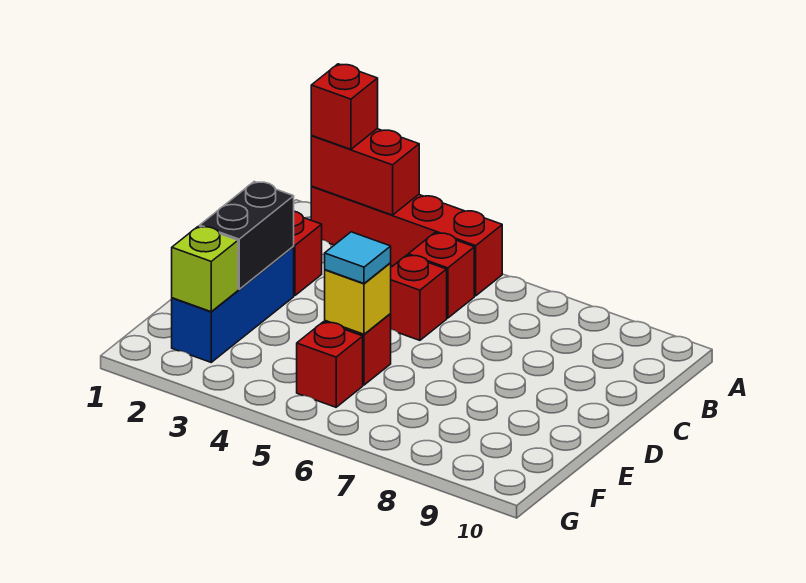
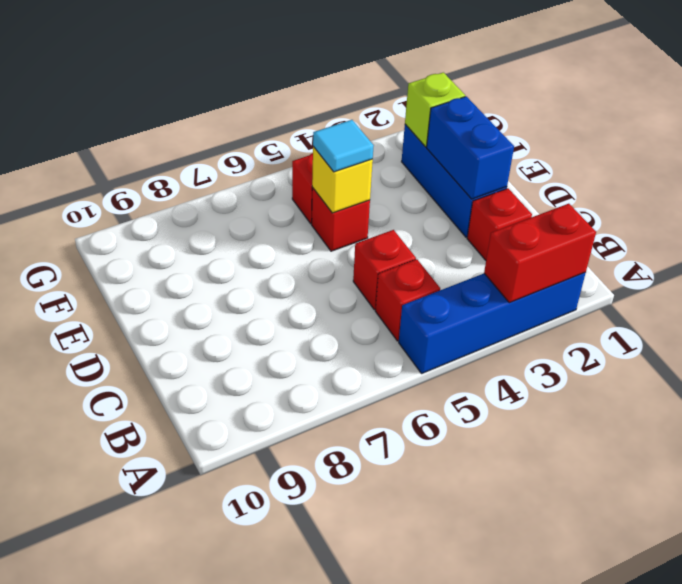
red 1x4 brick [311,186,502,296] -> blue 1x4 brick [399,272,586,373]
red 1x1 brick [311,64,378,149] -> none
black 1x2 brick [200,182,294,289] -> blue 1x2 brick [427,96,514,199]

